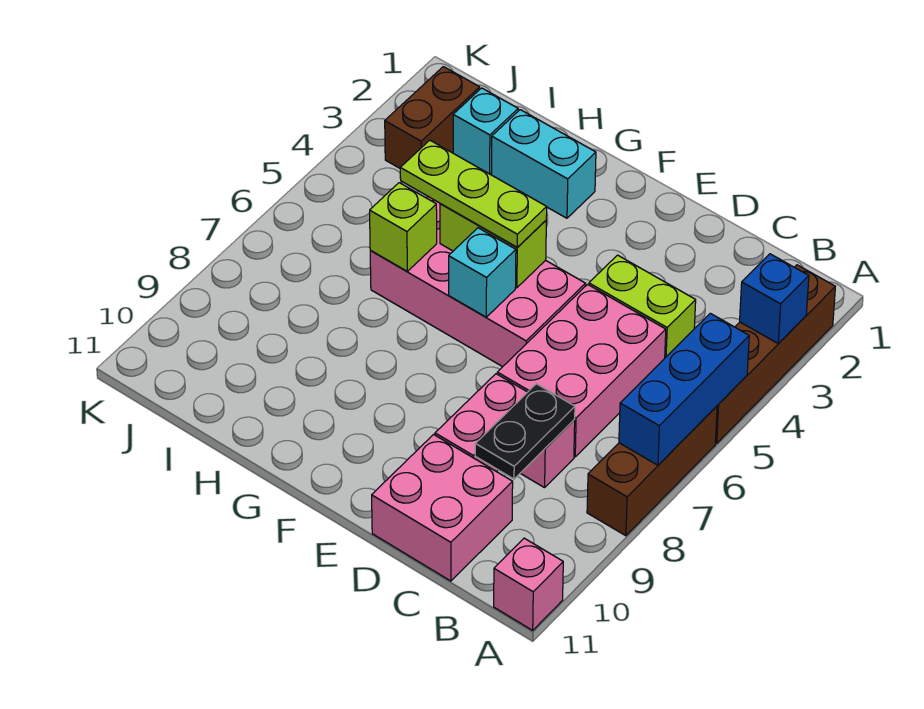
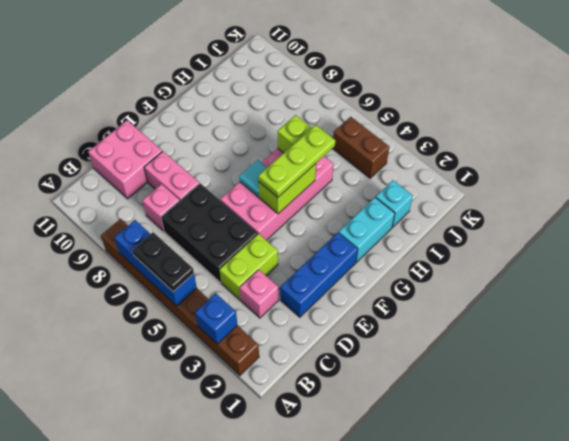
pink 1x1 brick [494,538,563,630] -> pink 1x1 brick moved to [240,270,279,318]
pink 2x3 brick [497,284,666,457] -> black 2x3 brick [161,183,258,282]
black 1x2 plate [475,384,575,479] -> black 1x2 plate moved to [132,232,194,292]
none -> blue 1x3 brick [280,233,358,317]
cyan 1x1 brick [449,228,516,317] -> cyan 1x1 tile [239,160,267,197]
brown 1x2 brick [385,67,480,168] -> brown 1x2 brick moved to [332,117,389,178]

